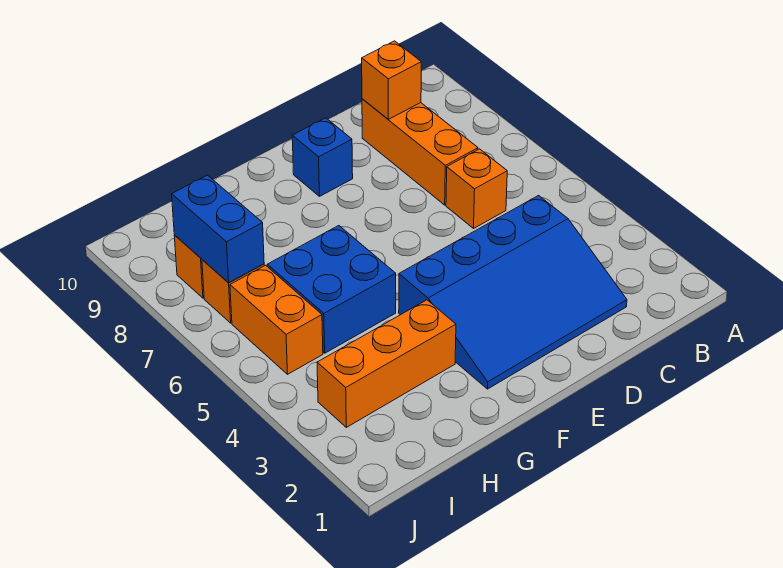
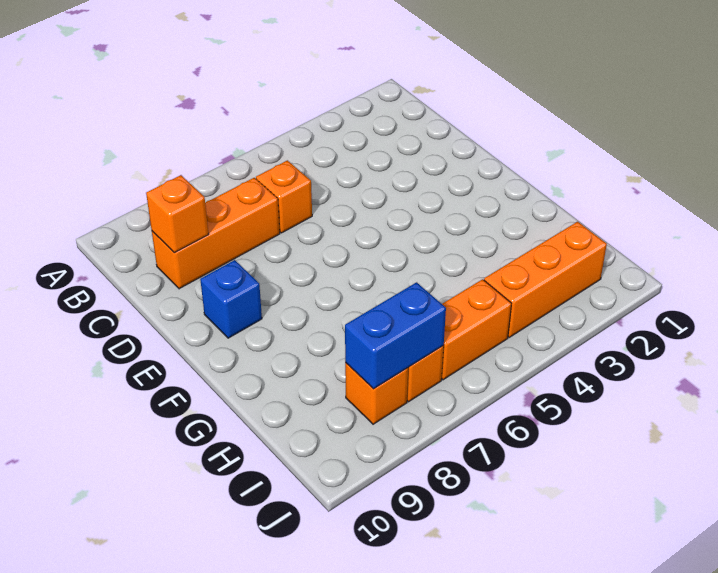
blue 3x4 slope [399,196,627,389] -> none
orange 1x3 brick [317,300,456,427] -> orange 1x3 brick turned to [484,222,607,338]
blue 2x2 brick [267,226,396,353] -> none

